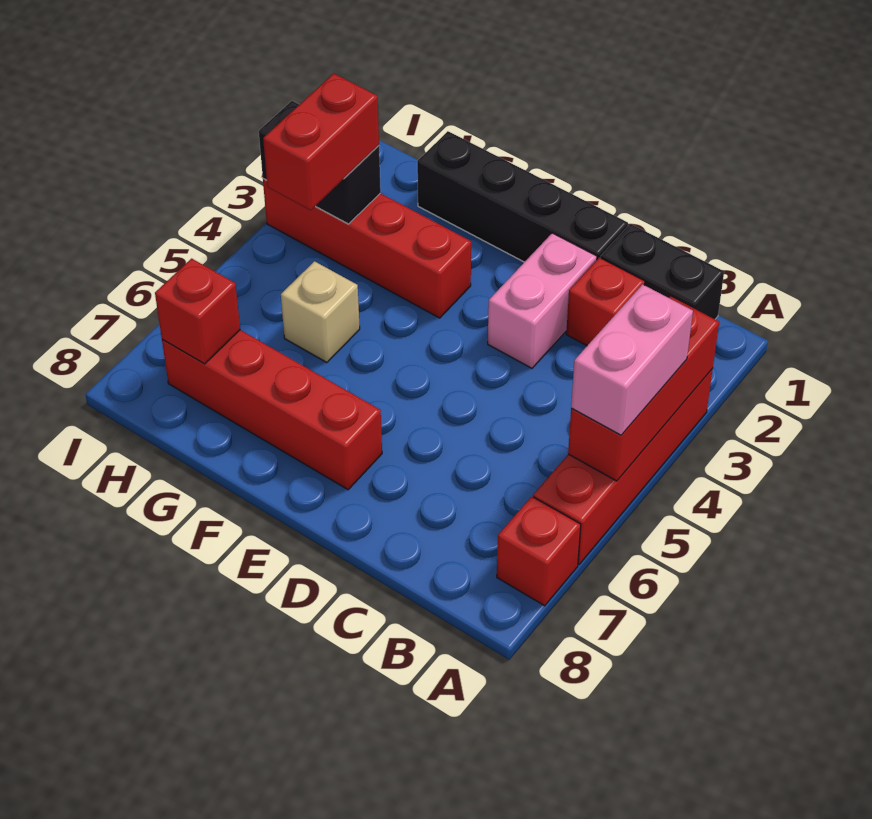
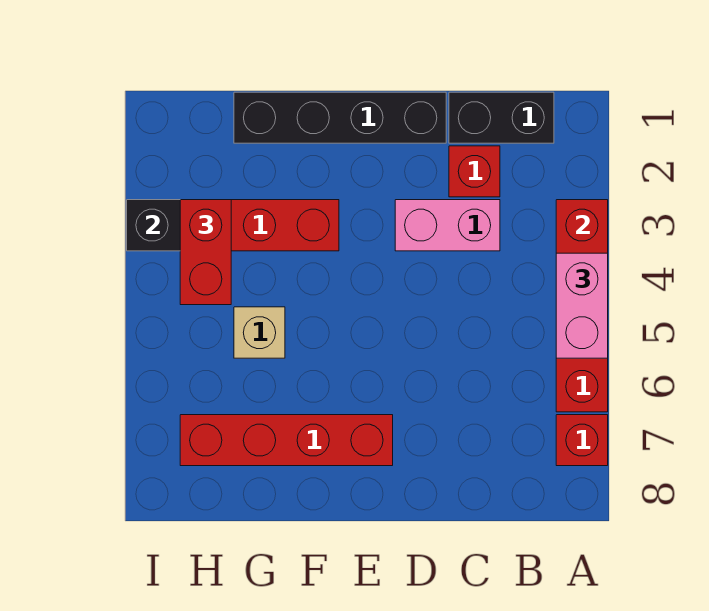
pink 1x2 brick [488,233,597,368] -> pink 1x2 brick turned to [395,200,500,251]
red 1x1 brick [155,259,240,364] -> none

